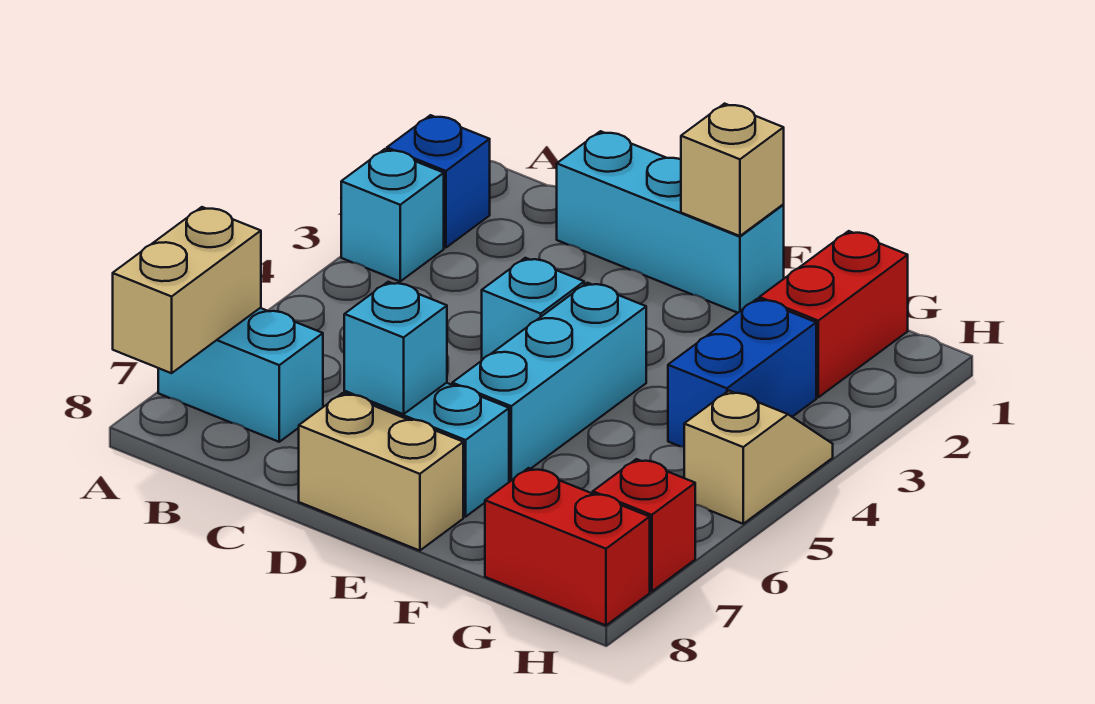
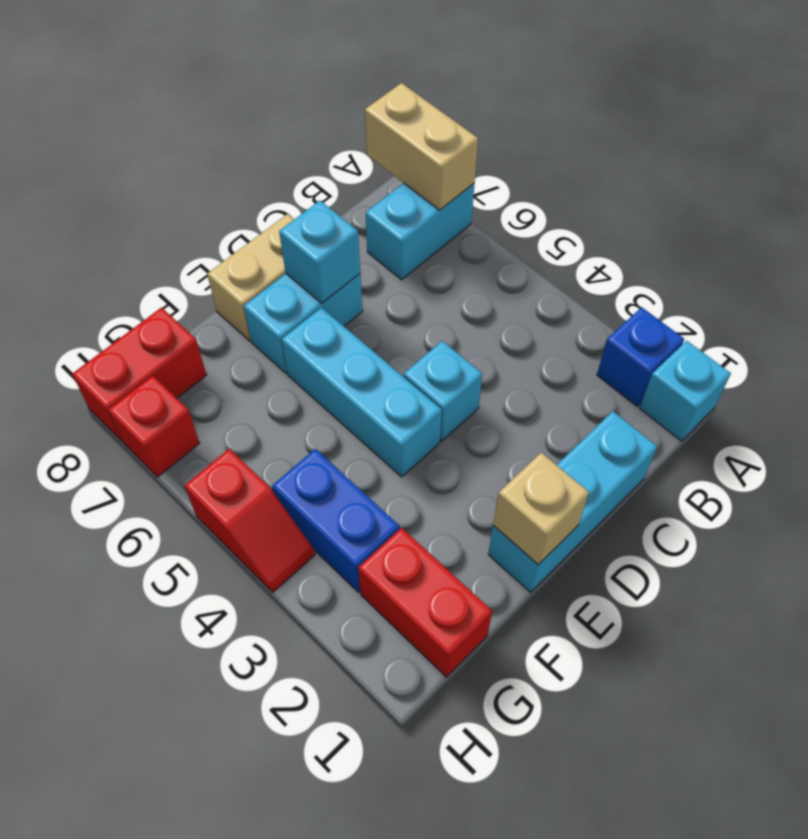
cyan 1x1 brick [341,149,444,281] -> cyan 1x1 brick moved to [640,341,731,441]
tan 1x2 slope [684,391,833,524] -> red 1x2 slope [184,449,315,593]

